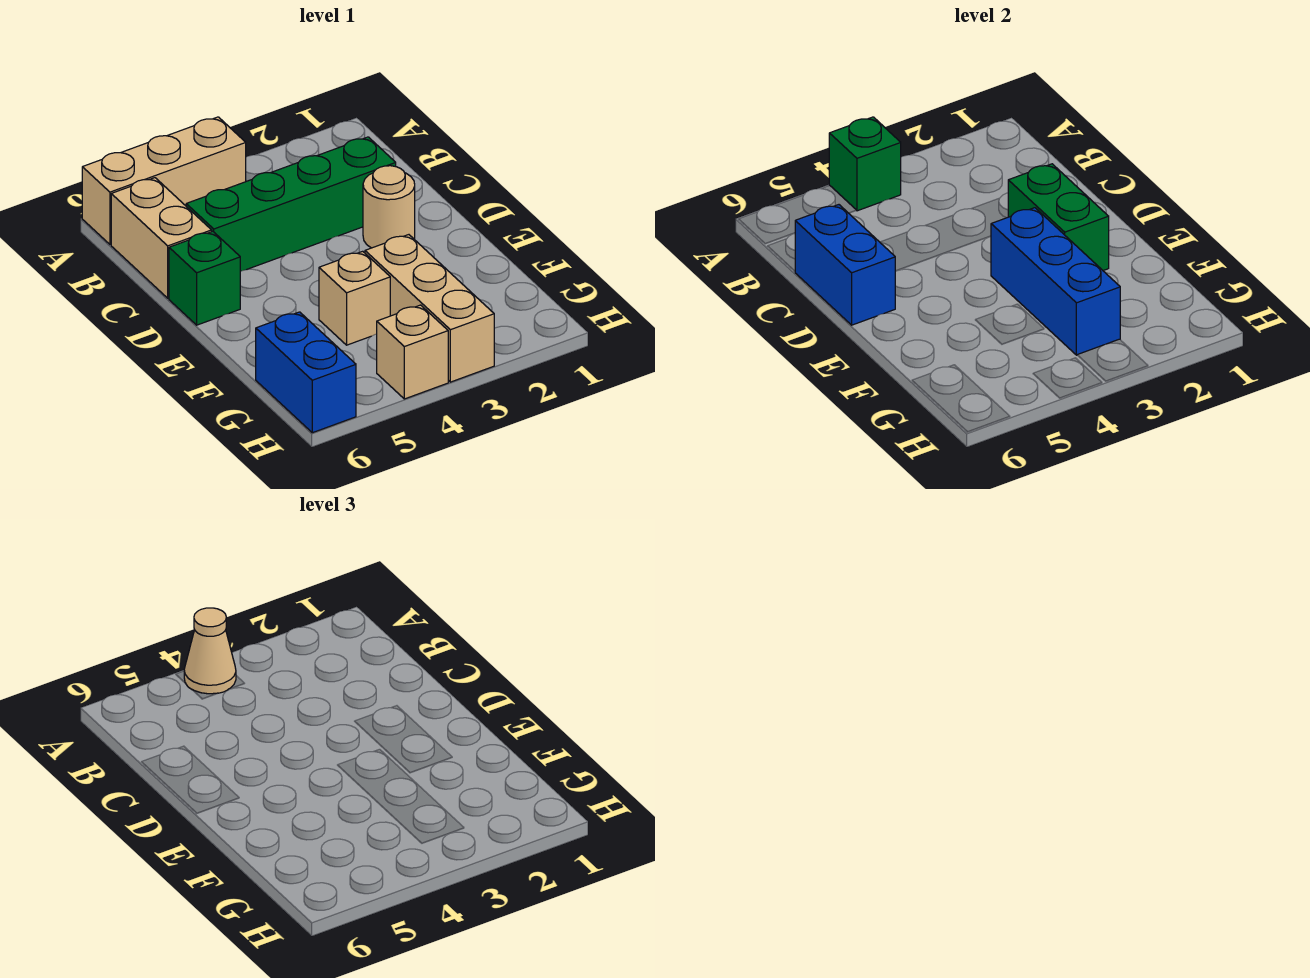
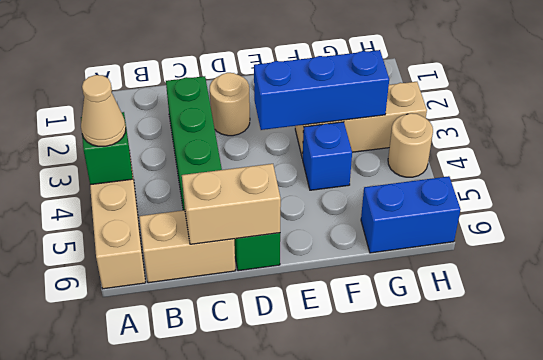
blue 1x2 brick [795,205,895,325] -> tan 1x2 brick [182,164,281,244]
green 1x2 brick [1008,164,1109,271] -> none
tan 1x1 brick [319,251,390,345] -> blue 1x1 brick [303,122,352,190]
tan 1x1 brick [377,305,448,399] -> tan 1x1 round brick [388,113,433,177]

